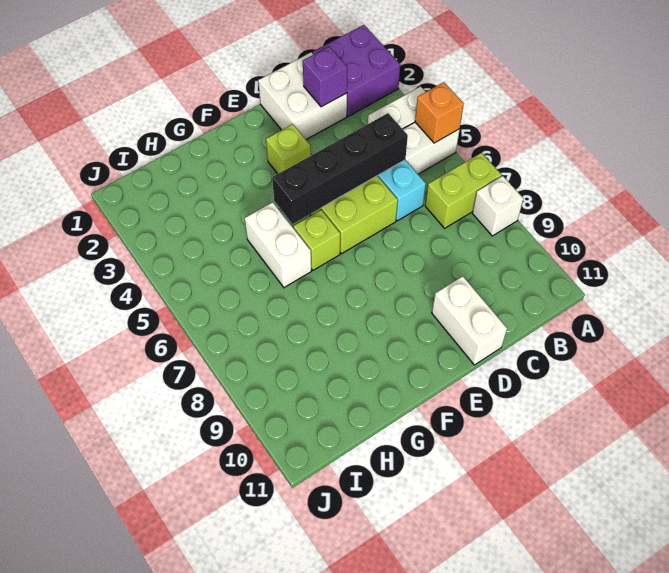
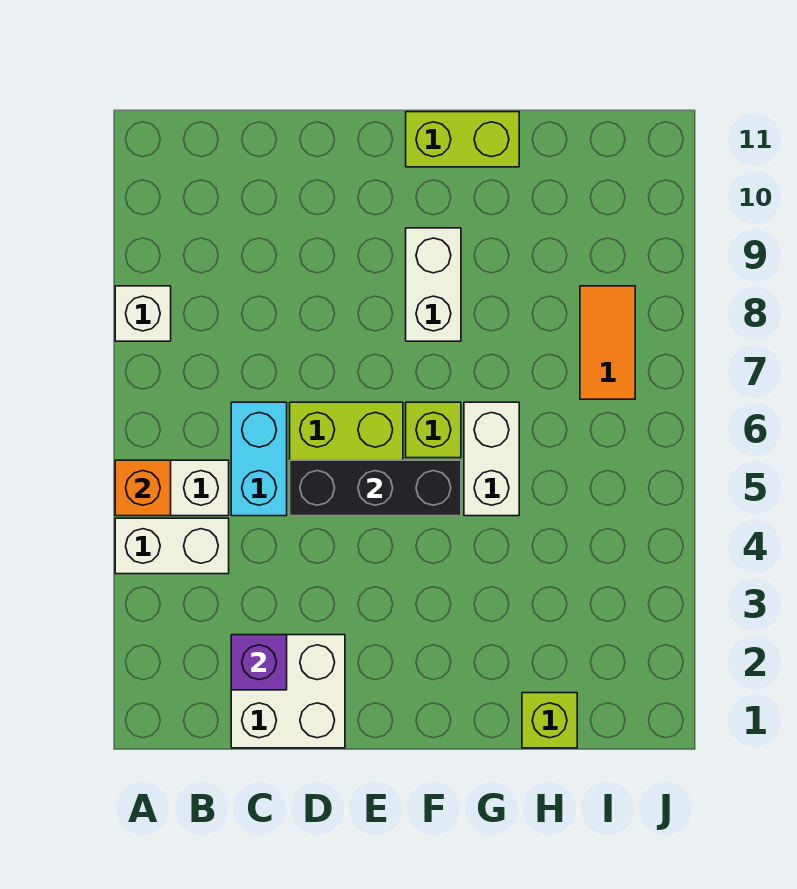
purple 2x2 brick [313,25,400,116] -> none
lime 1x2 brick [425,153,502,228] -> lime 1x2 brick moved to [406,112,519,167]
black 1x4 brick [272,113,408,224] -> black 1x3 brick [290,460,461,516]
white 1x2 brick [432,276,507,365] -> white 1x2 brick moved to [406,228,461,341]
lime 1x1 brick [266,124,311,174] -> lime 1x1 brick moved to [522,693,577,748]
none -> orange 1x2 tile [580,286,635,399]

